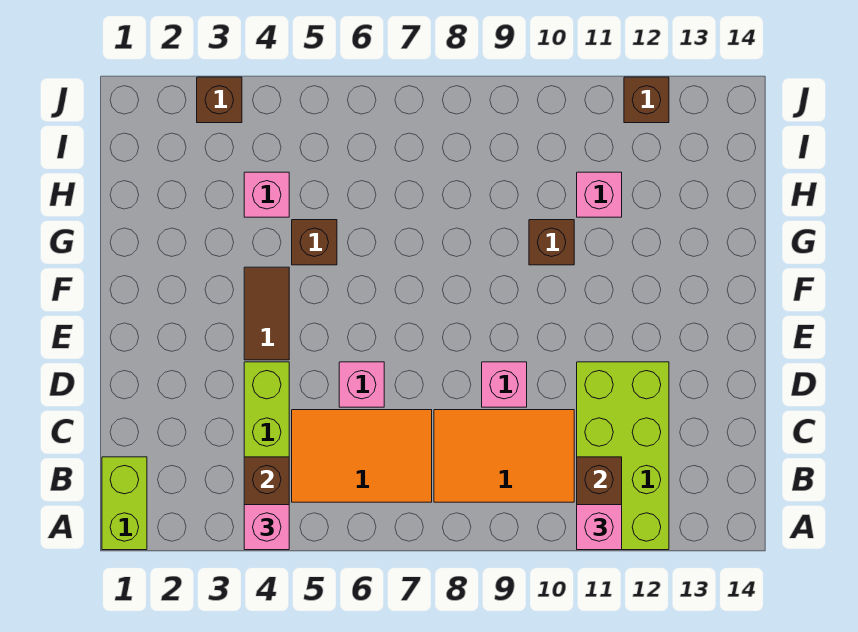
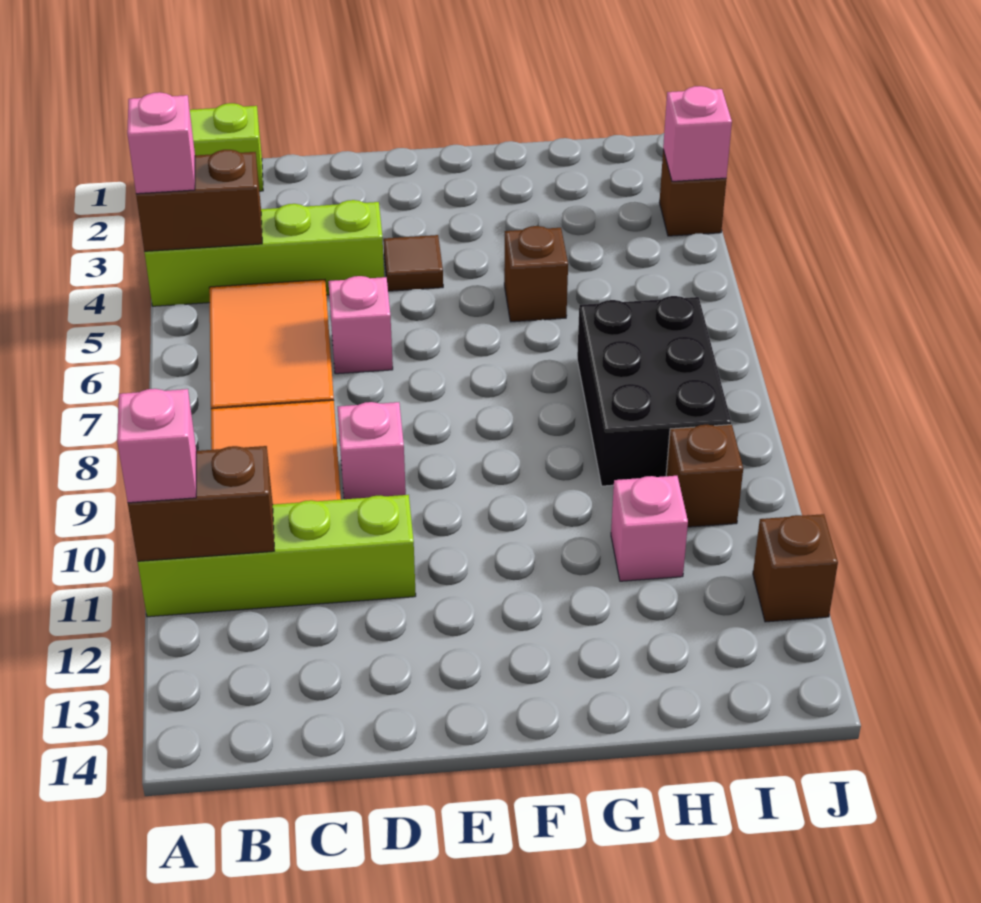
lime 2x4 brick [577,362,669,550] -> lime 1x4 brick [138,495,416,617]
brown 1x2 tile [244,267,289,360] -> brown 1x1 tile [383,235,443,291]
brown 1x1 brick [529,220,574,265] -> brown 1x1 brick moved to [666,425,743,527]
pink 1x1 brick [244,172,289,217] -> pink 1x1 brick moved to [663,86,732,181]
none -> black 2x3 brick [577,296,731,486]

